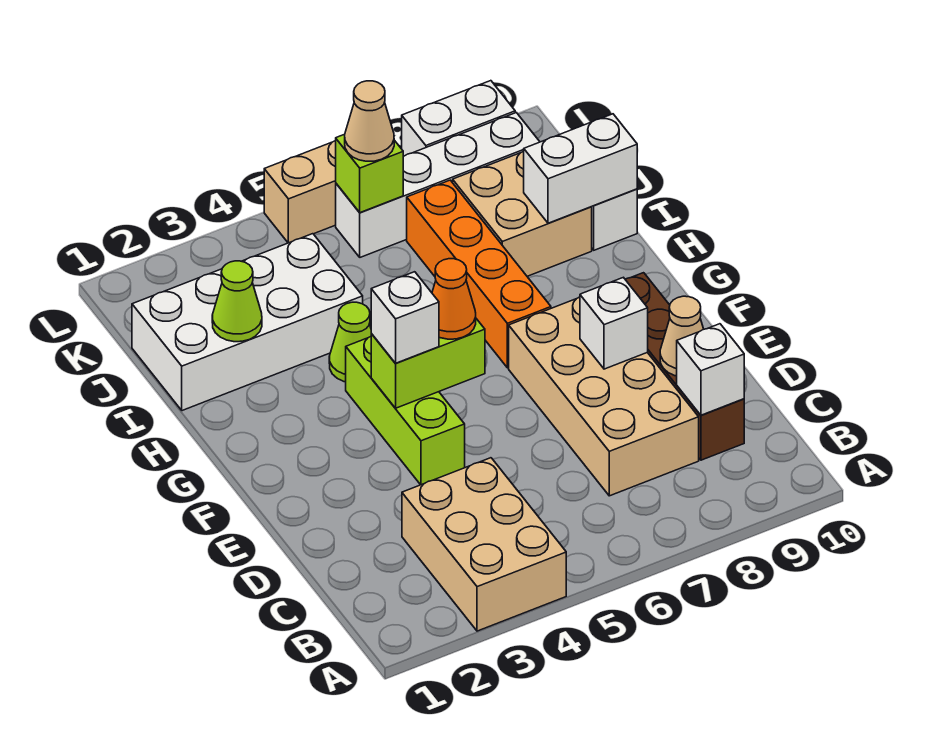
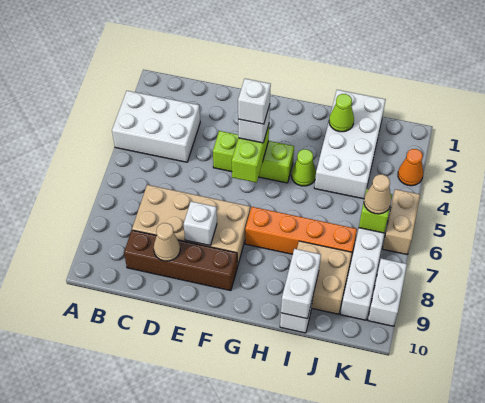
tan 2x3 brick [402,458,566,631] -> white 2x3 brick [112,91,200,162]
white 1x1 brick [677,324,744,415] -> white 1x1 brick moved to [238,79,271,124]
orange 1x1 cone [432,259,476,339] -> orange 1x1 cone moved to [398,149,423,186]

